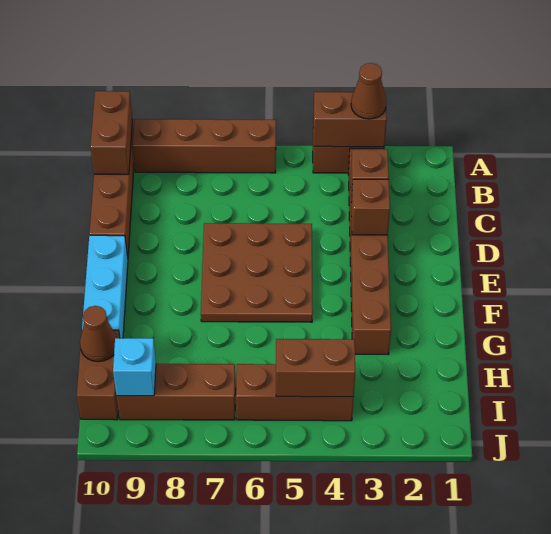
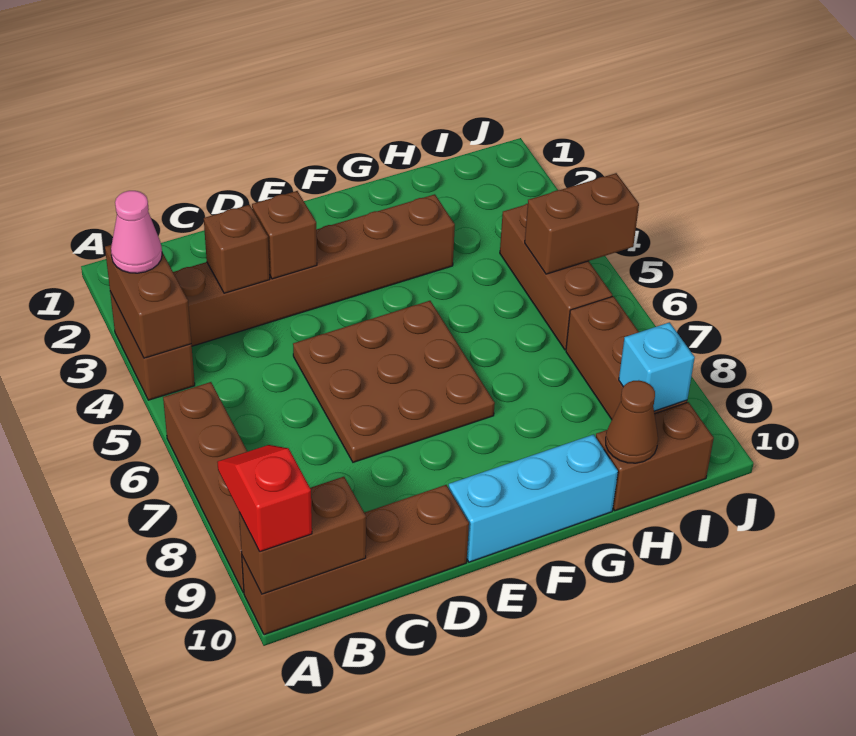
brown 1x1 cone [351,63,386,119] -> pink 1x1 cone [111,191,162,273]
none -> red 1x2 slope [217,445,312,552]
brown 1x2 brick [276,339,355,397] -> brown 1x2 brick turned to [525,173,639,274]

